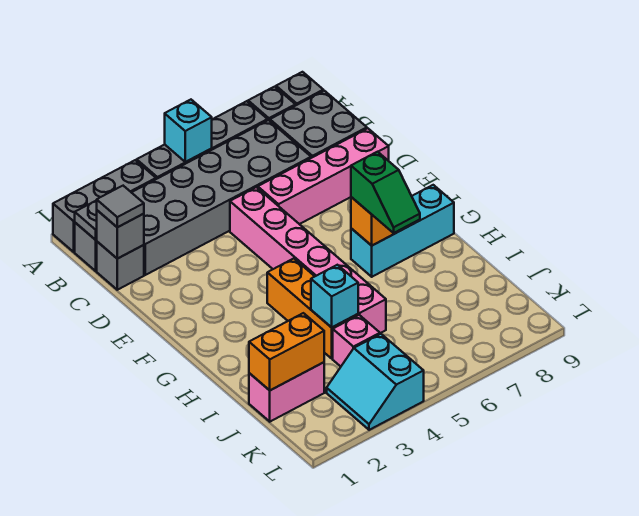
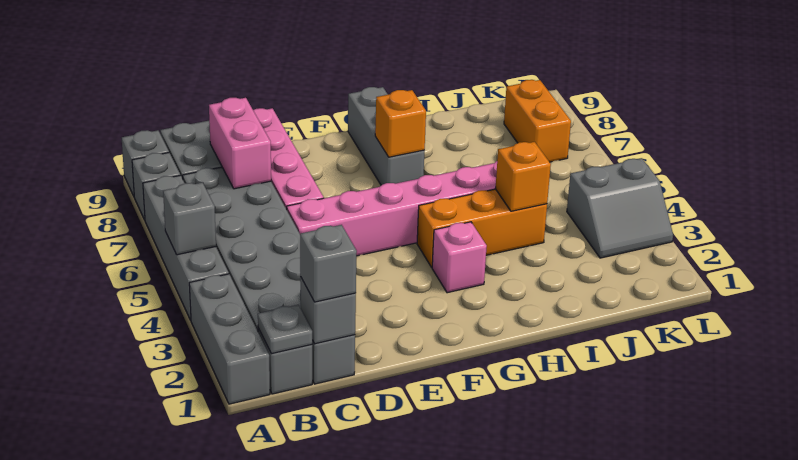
cyan 1x1 brick [165,100,212,162] -> grey 1x1 brick [163,182,216,255]
grey 1x1 tile [97,186,144,227] -> grey 1x1 brick [300,225,357,302]
cyan 1x3 brick [351,185,454,277] -> grey 1x3 brick [348,87,424,185]
green 1x2 slope [351,152,420,233] -> none
cyan 1x1 brick [311,265,358,327] -> orange 1x1 brick [495,142,551,211]
pink 1x2 brick [249,362,324,422] -> pink 1x2 brick moved to [209,98,271,189]
orange 1x2 brick [249,313,324,390] -> orange 1x2 brick moved to [504,80,571,162]
pink 1x1 brick [333,315,380,367] -> pink 1x1 brick moved to [432,222,487,293]
cyan 2x2 slope [327,334,424,430] -> grey 2x2 slope [567,158,673,258]

